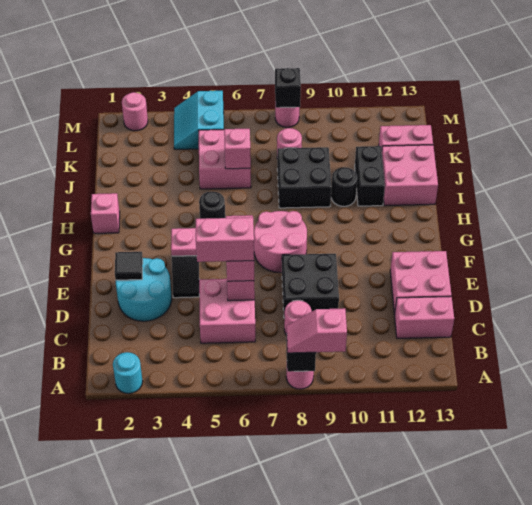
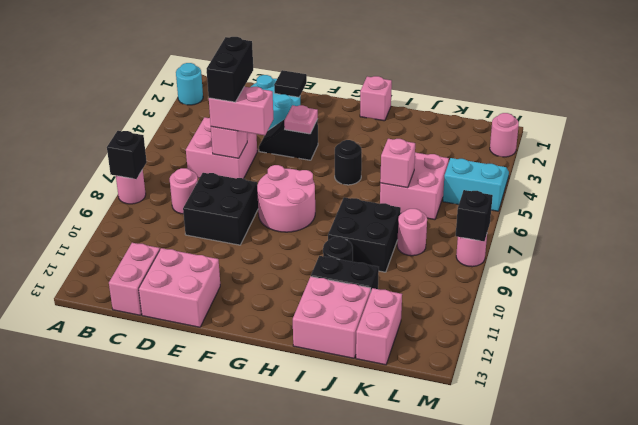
pink 1x2 slope [287,308,347,353] -> none
pink 1x2 brick [196,217,254,262] -> black 1x2 brick [207,37,253,102]

